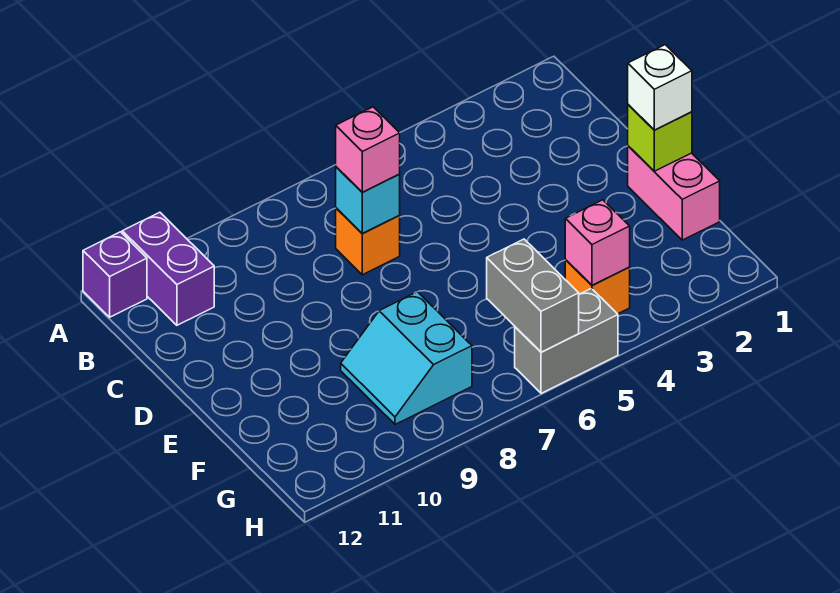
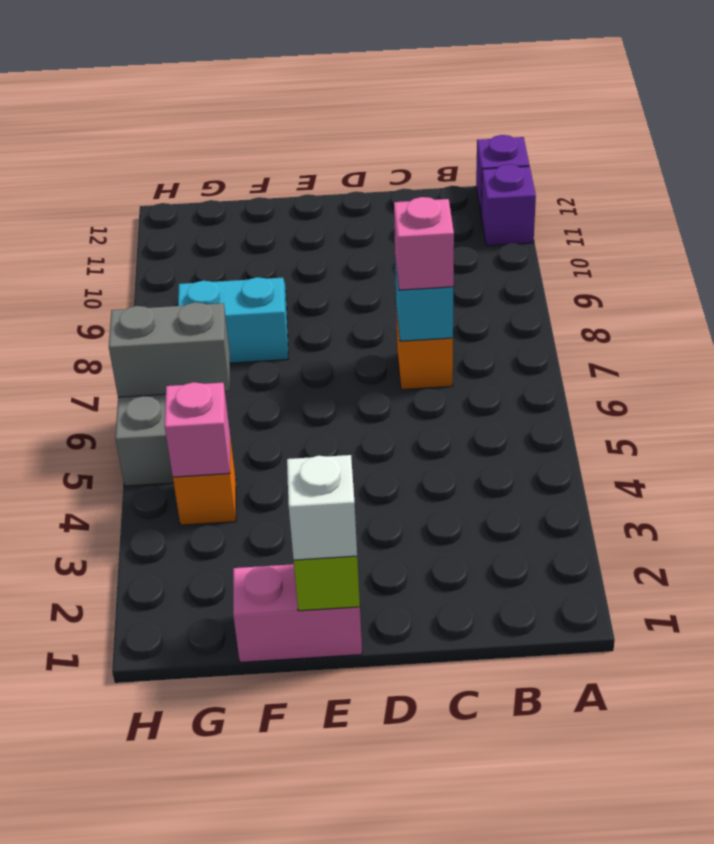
purple 1x2 brick [122,212,214,325] -> purple 1x1 brick [481,164,536,246]

